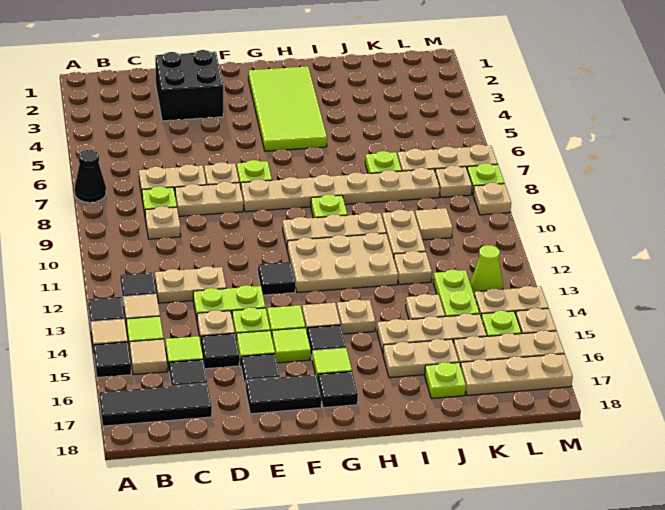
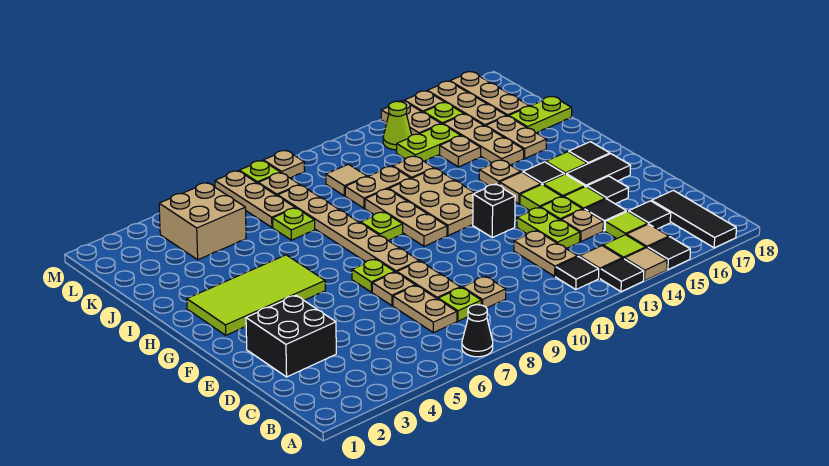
black 1x2 tile [246,374,322,414] -> black 1x2 tile turned to [566,154,631,187]
black 1x1 tile [258,262,295,295] -> black 1x1 brick [473,184,515,237]
lime 1x1 plate [425,362,466,399] -> lime 1x2 plate [509,97,572,133]
none -> tan 2x2 brick [159,183,246,260]

